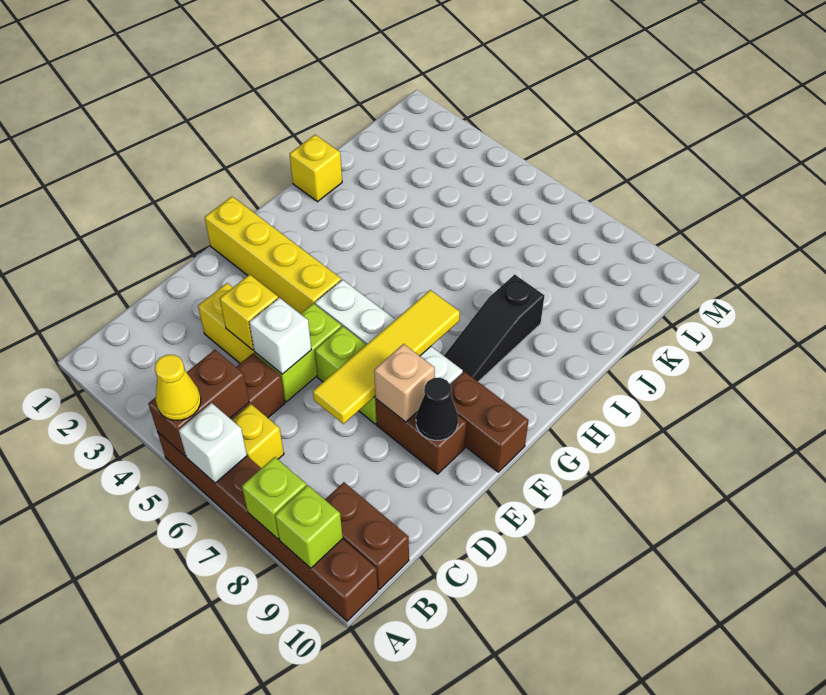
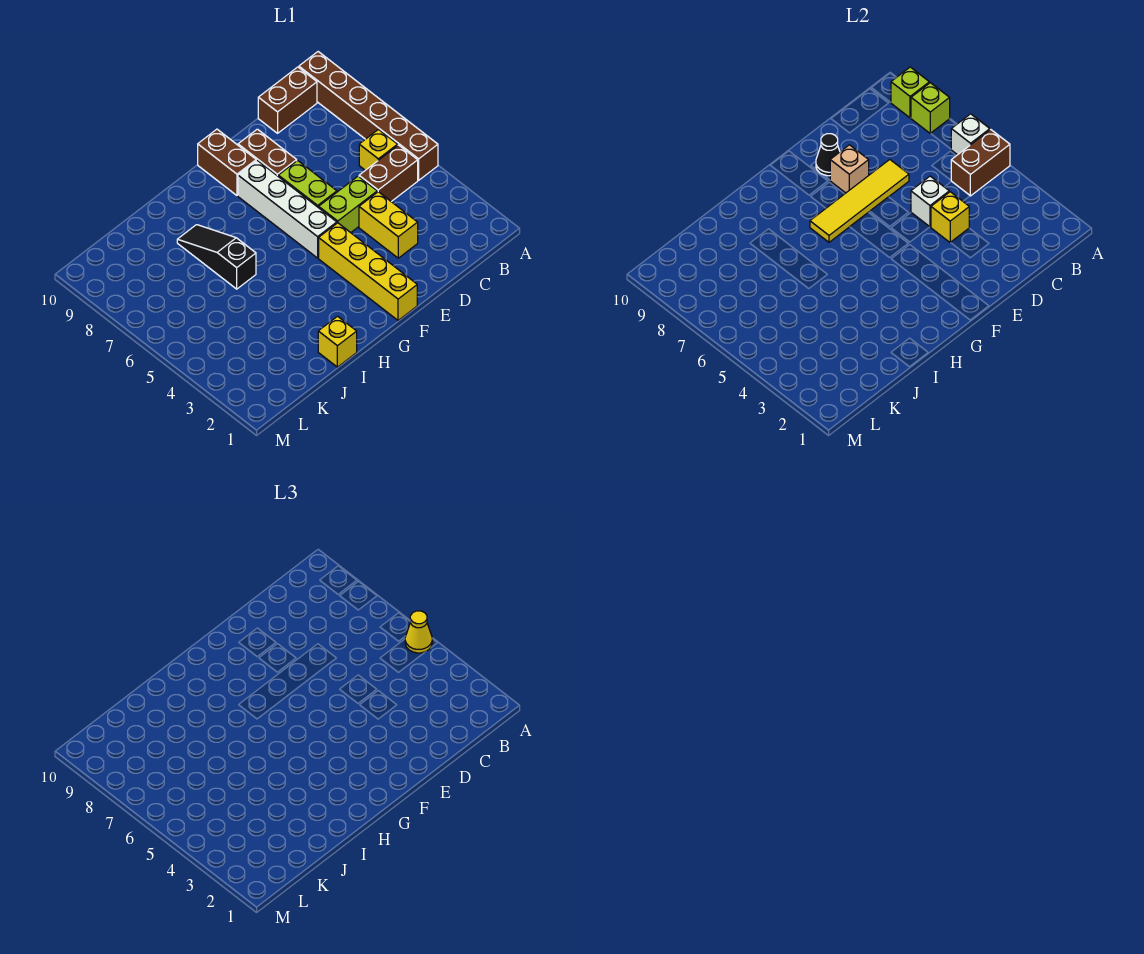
brown 1x2 brick [325,482,409,589] -> brown 1x2 brick turned to [258,67,317,133]
black 1x3 slope [444,275,544,382] -> black 1x3 slope turned to [177,225,256,289]

